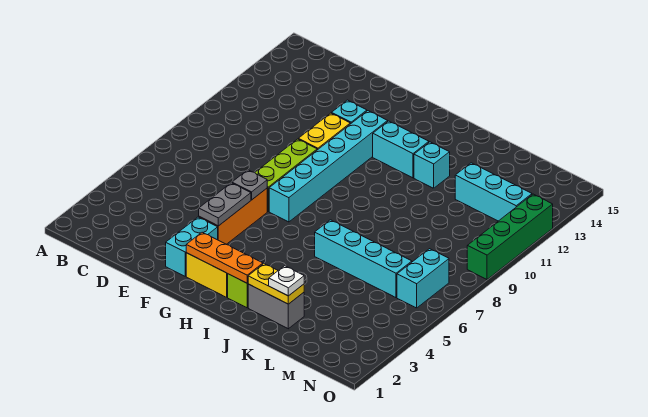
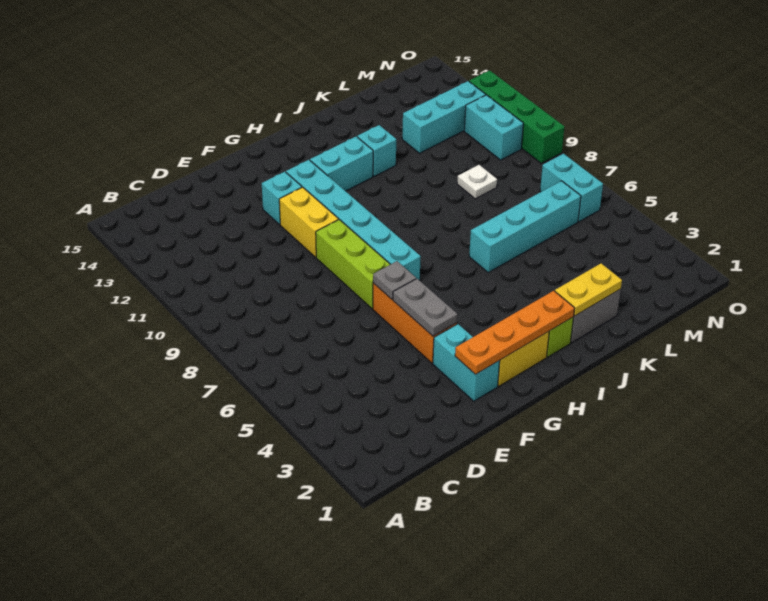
orange 1x3 plate [186,232,263,283] -> orange 1x4 plate [455,291,575,375]
white 1x1 plate [269,266,304,296] -> white 1x1 plate moved to [457,165,497,199]
none -> cyan 1x2 brick [464,95,523,160]

